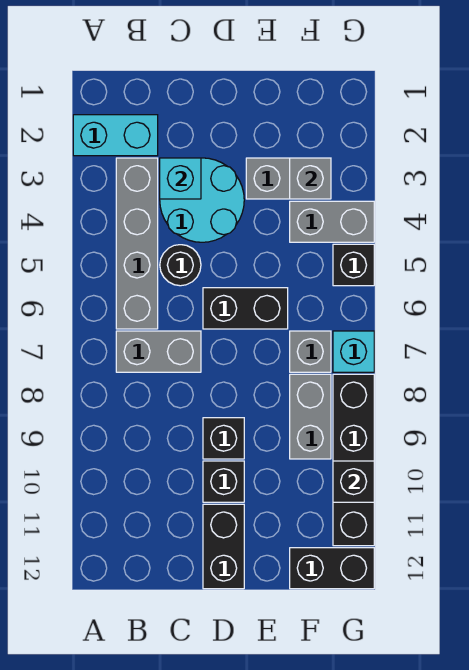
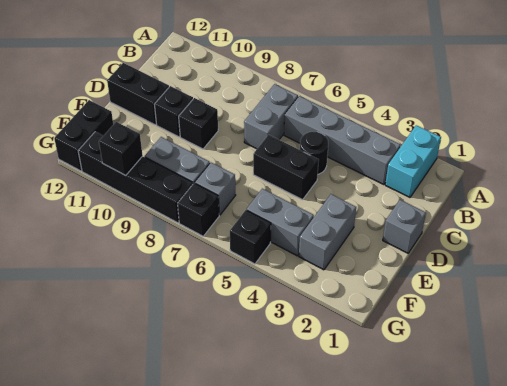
cyan 2x2 round brick [160,158,244,242] -> none
cyan 1x1 brick [160,158,201,199] -> none
black 1x2 brick [203,288,288,329] -> black 1x2 brick turned to [253,135,319,200]
grey 1x1 brick [290,158,331,199] -> grey 1x1 brick moved to [383,200,426,253]
grey 1x2 brick [290,201,374,242] -> grey 1x2 brick turned to [247,189,314,256]
cyan 1x1 brick [333,331,374,372] -> black 1x1 brick [178,183,219,236]

